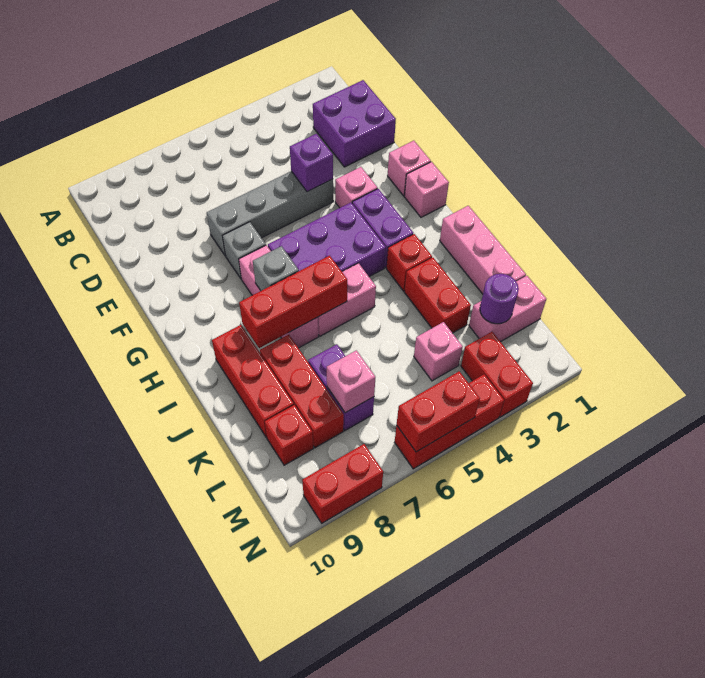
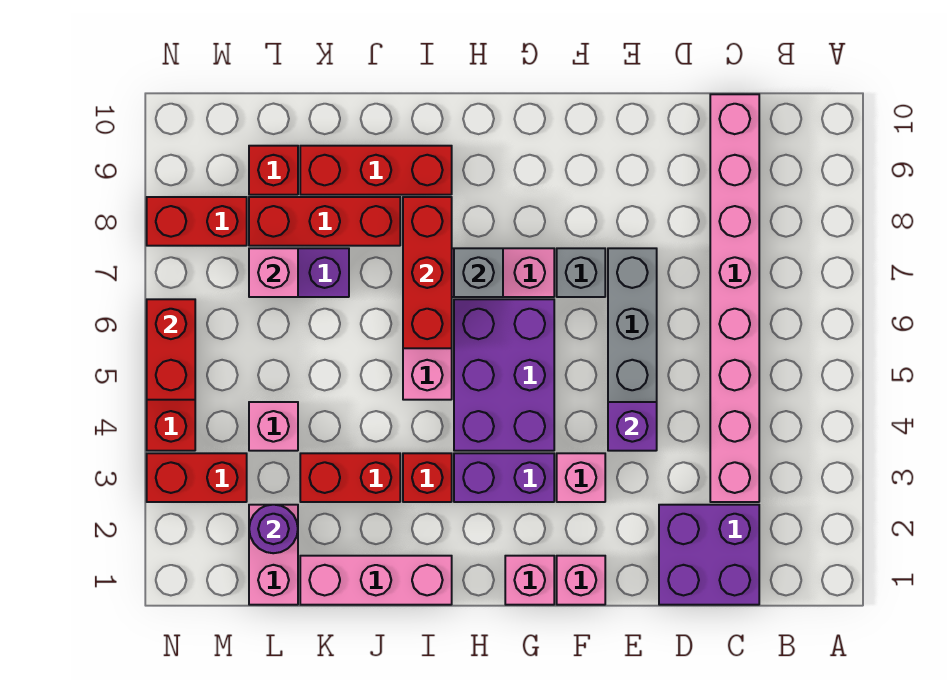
none -> pink 1x8 brick [710,94,759,502]
red 1x2 brick [302,444,383,523] -> red 1x2 brick turned to [147,197,247,246]

